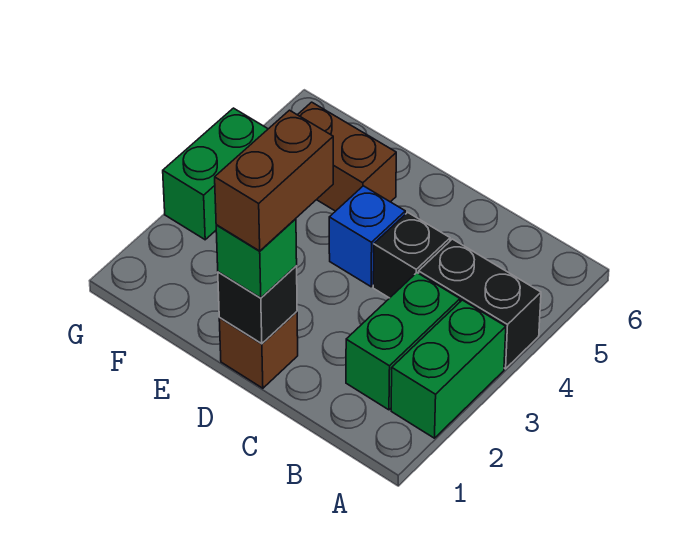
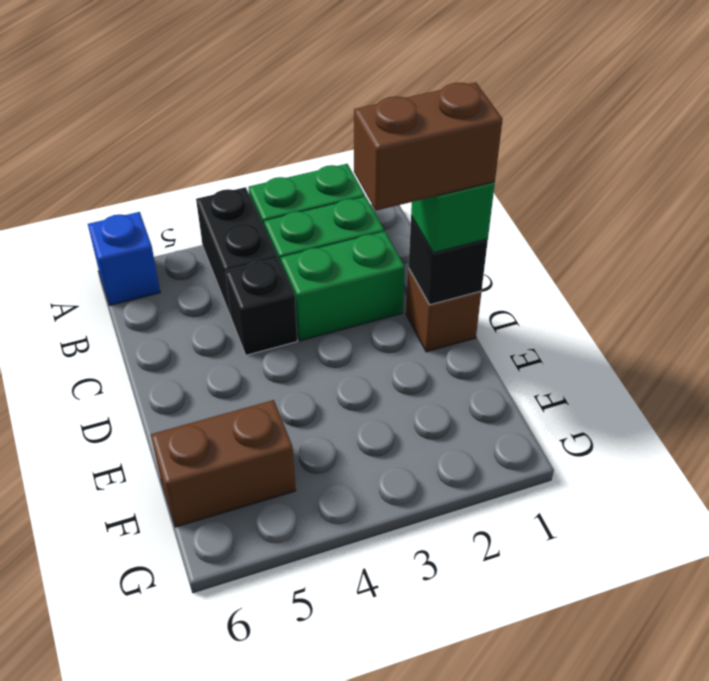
blue 1x1 brick [329,186,405,287] -> blue 1x1 brick moved to [88,212,160,306]
brown 1x2 brick [298,102,396,211] -> brown 1x2 brick turned to [151,400,296,527]
green 1x2 brick [163,108,268,240] -> green 1x2 brick moved to [281,231,405,341]

